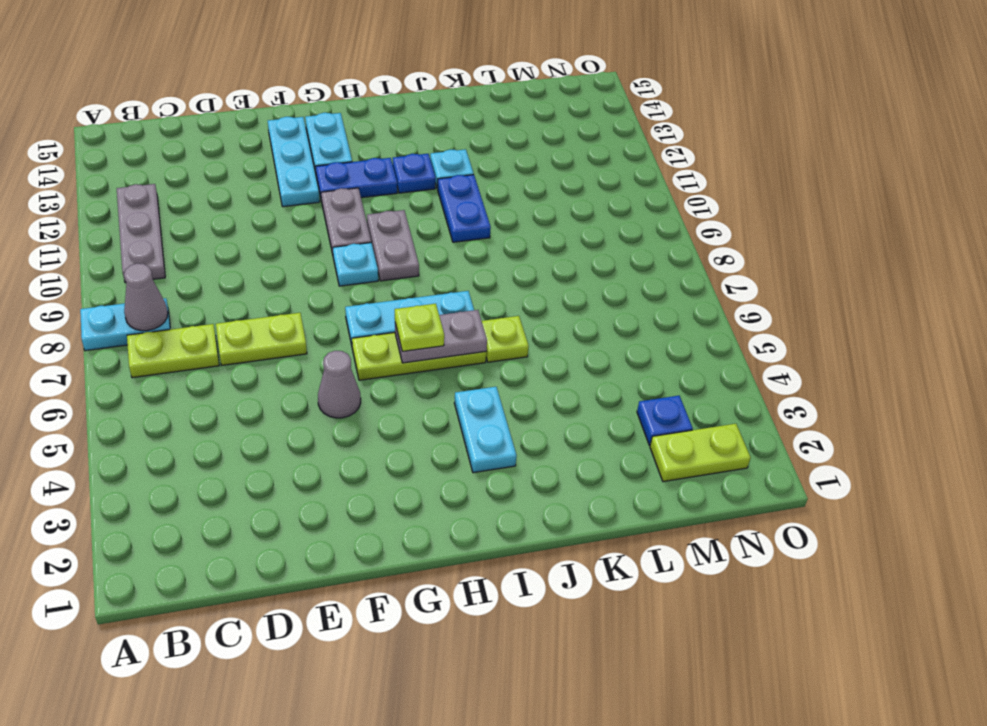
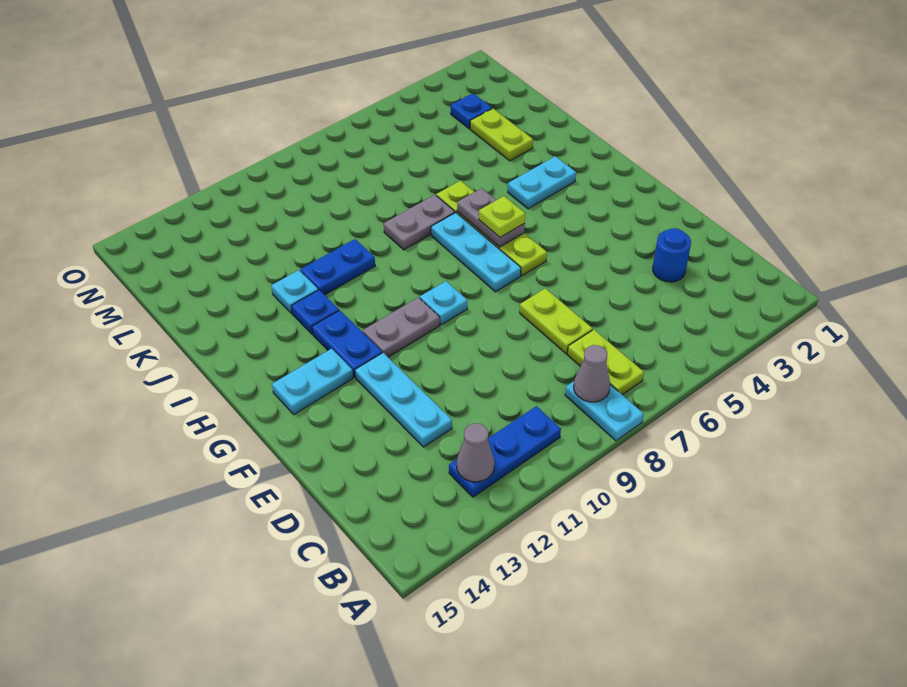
grey 1x3 plate [117,184,165,283] -> blue 1x3 plate [449,406,561,497]
none -> blue 1x1 round brick [653,228,691,282]
grey 1x1 cone [318,351,361,418] -> grey 1x1 cone moved to [457,423,494,482]
cyan 1x3 plate [268,117,320,207] -> cyan 1x3 plate turned to [355,353,452,447]
grey 1x2 plate [367,210,419,281] -> grey 1x2 plate moved to [384,195,455,250]
lime 1x2 plate [650,424,751,482] -> lime 1x2 plate moved to [470,109,533,161]

